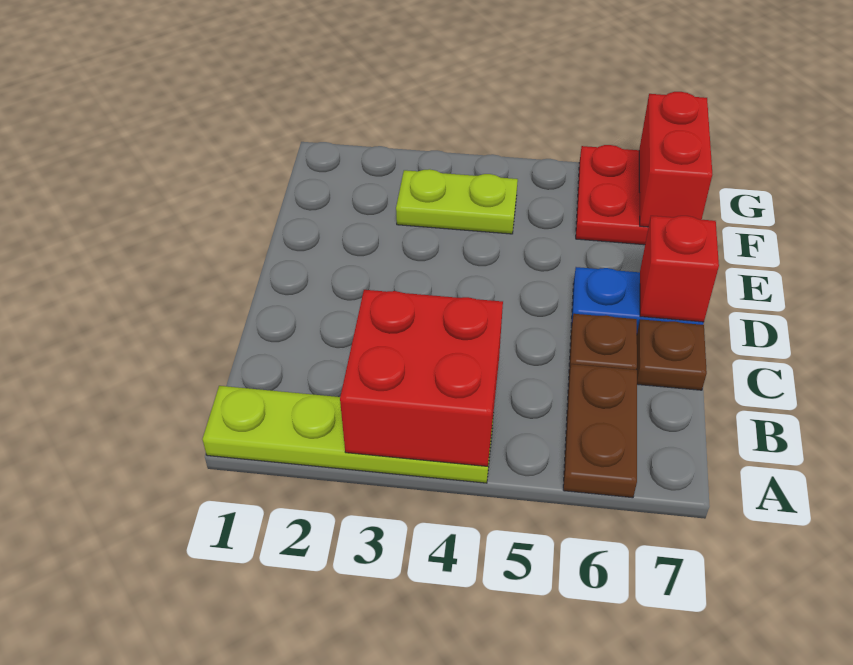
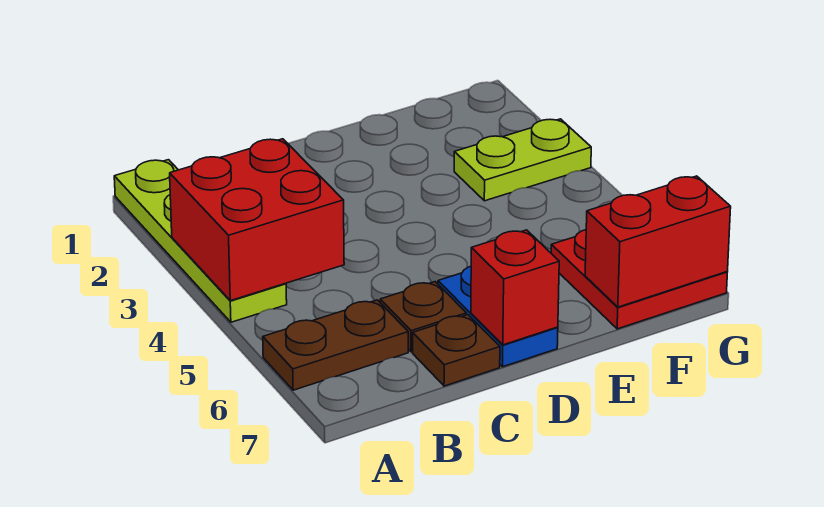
lime 1x2 plate [396,169,518,234] -> lime 1x2 plate turned to [454,119,591,201]

